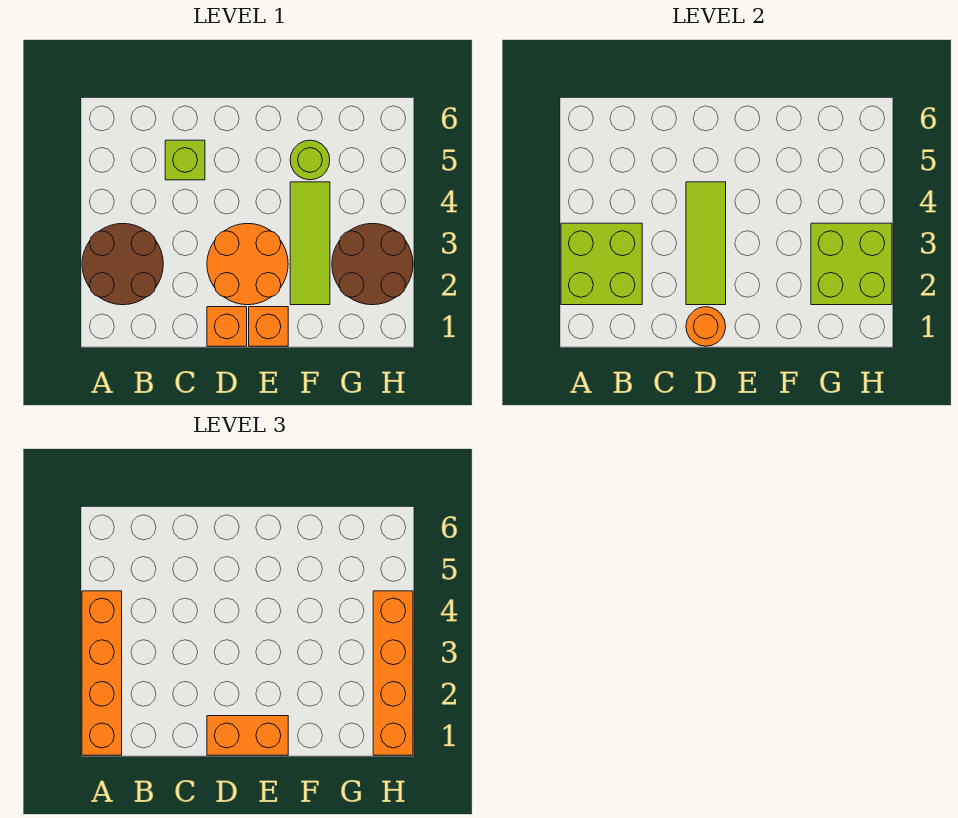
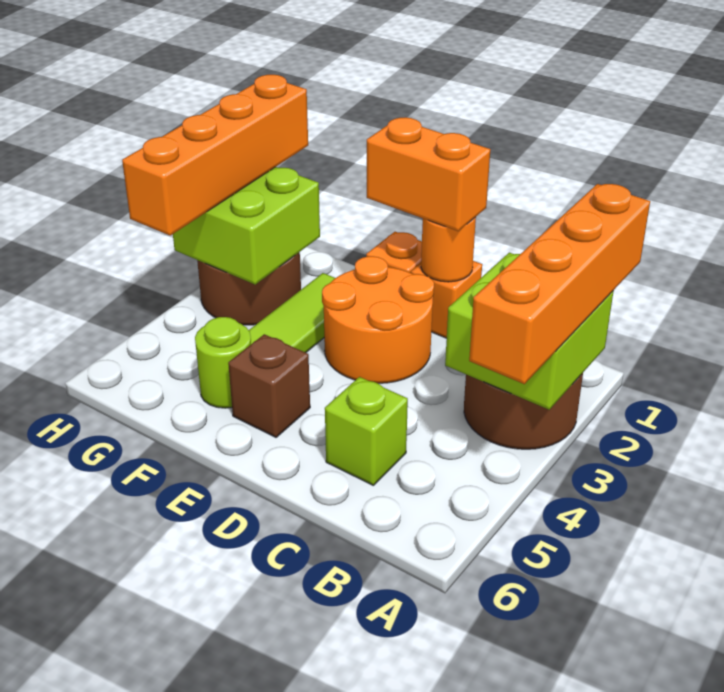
lime 1x3 tile [686,182,726,305] -> none
none -> brown 1x1 brick [228,334,310,437]

